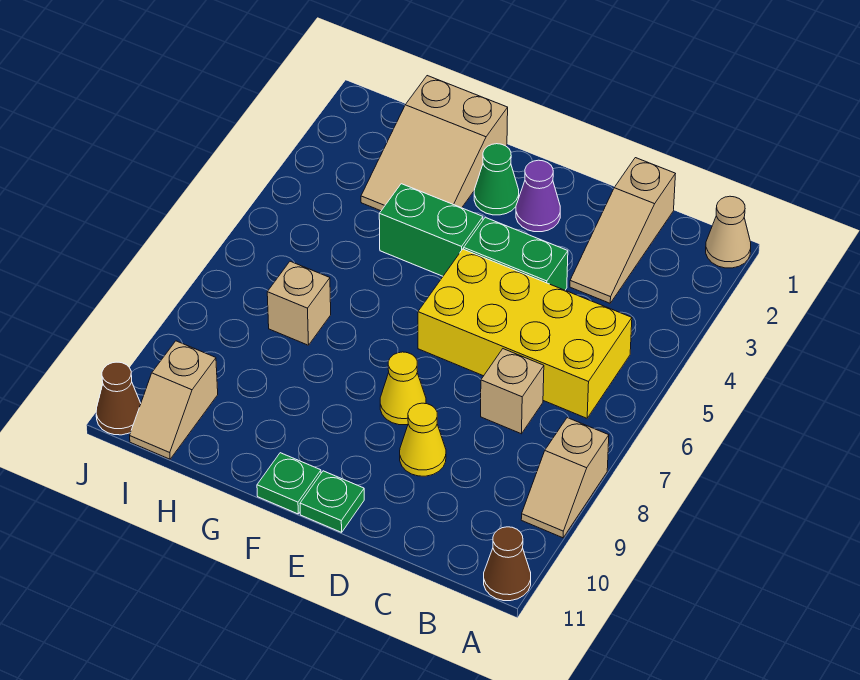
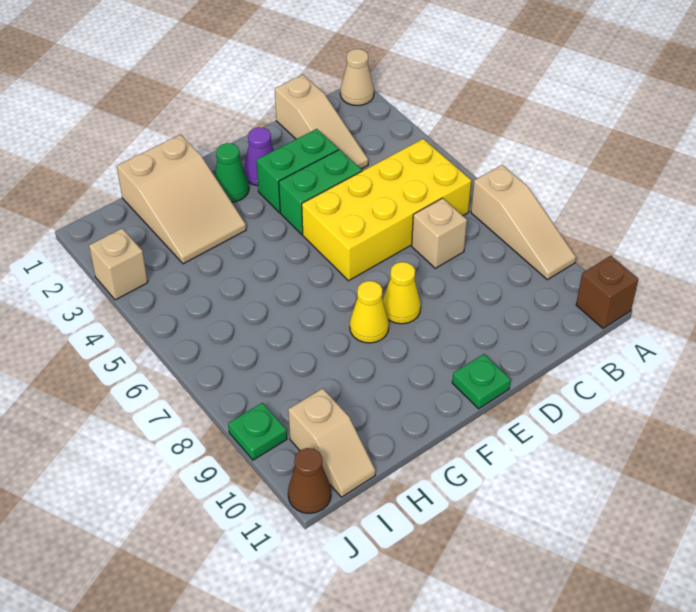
tan 1x2 slope [521,418,609,538] -> tan 1x3 slope [471,165,576,280]
brown 1x1 cone [484,527,531,601] -> brown 1x1 brick [576,256,638,328]
yellow 1x1 cone [400,403,446,476] -> yellow 1x1 cone moved to [350,281,389,343]
green 1x2 brick [379,184,483,276] -> green 1x2 brick moved to [256,129,339,212]
green 1x1 plate [257,453,321,514] -> green 1x1 plate moved to [228,403,287,460]
tan 1x1 brick [267,261,331,345] -> tan 1x1 brick moved to [89,228,148,300]

